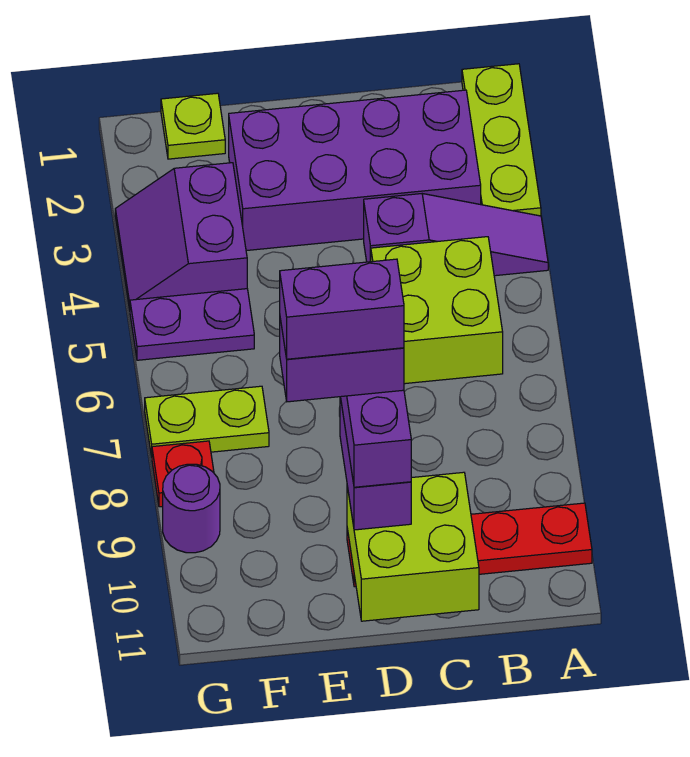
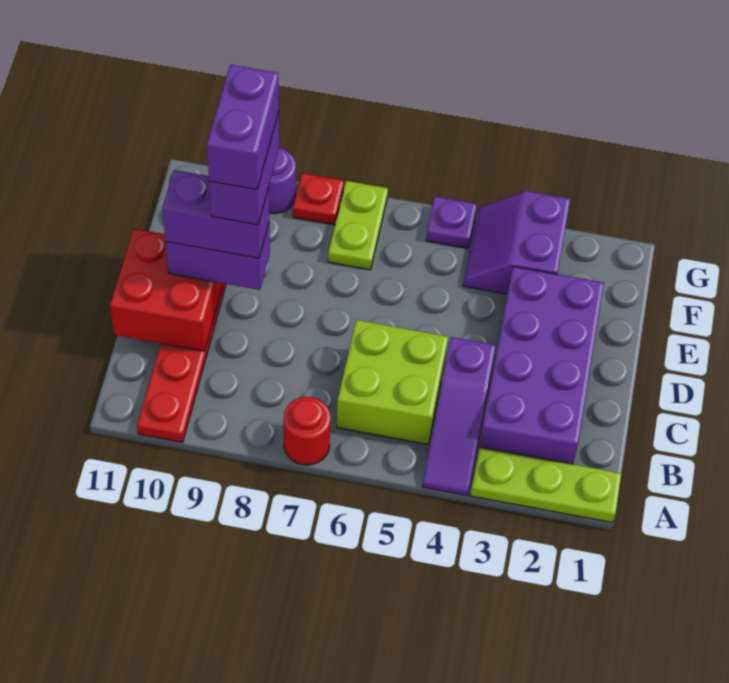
none -> red 1x1 round brick [284,397,330,465]
lime 2x2 brick [347,472,479,621] -> red 2x2 brick [110,229,223,351]
lime 1x1 plate [161,93,225,159] -> none
purple 2x2 slope [115,163,247,310] -> purple 2x2 slope turned to [463,191,570,294]
purple 1x2 plate [130,289,254,360] -> purple 1x1 plate [426,196,477,248]

